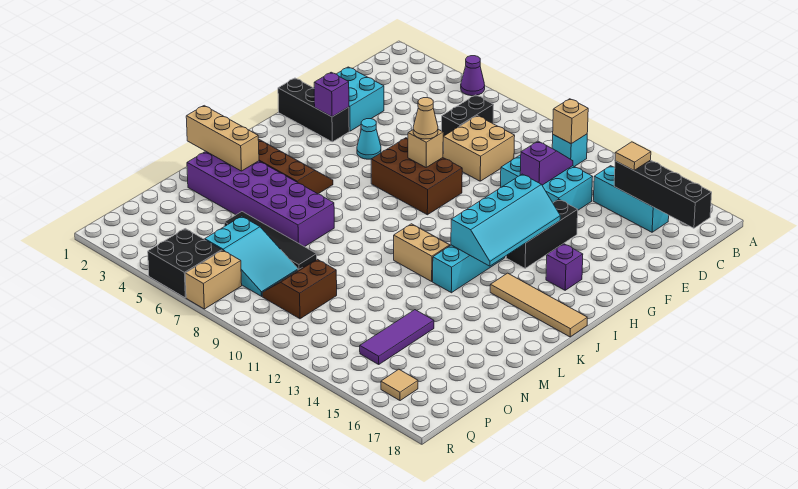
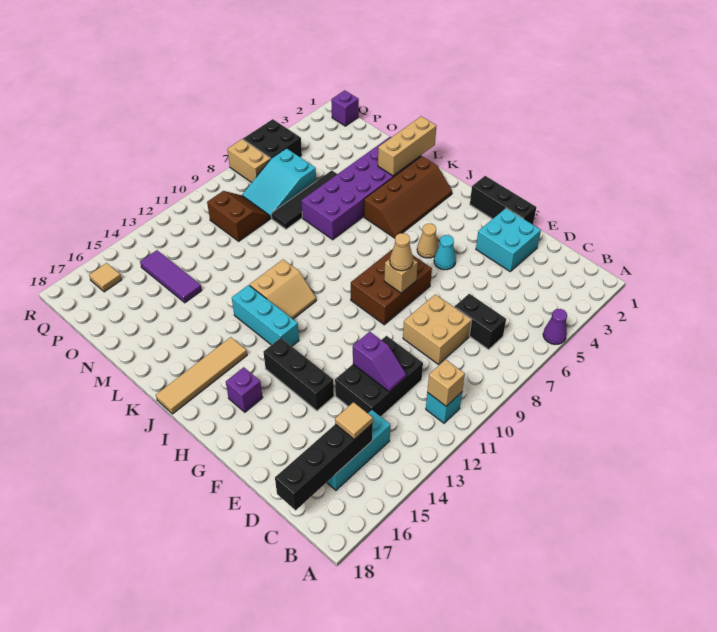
cyan 2x3 brick [501,155,593,210] -> black 2x3 brick [335,336,423,417]
black 1x3 brick [278,78,349,142] -> black 1x3 brick turned to [470,176,536,224]
purple 1x1 brick [314,72,349,117] -> purple 1x1 brick moved to [331,90,359,126]
cyan 2x4 slope [451,174,560,266] -> none
none -> tan 1x1 cone [417,224,438,258]

